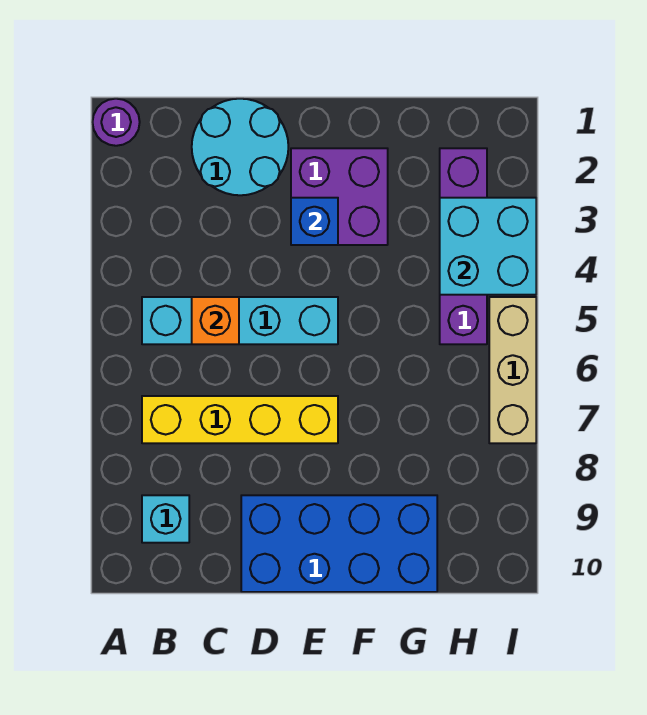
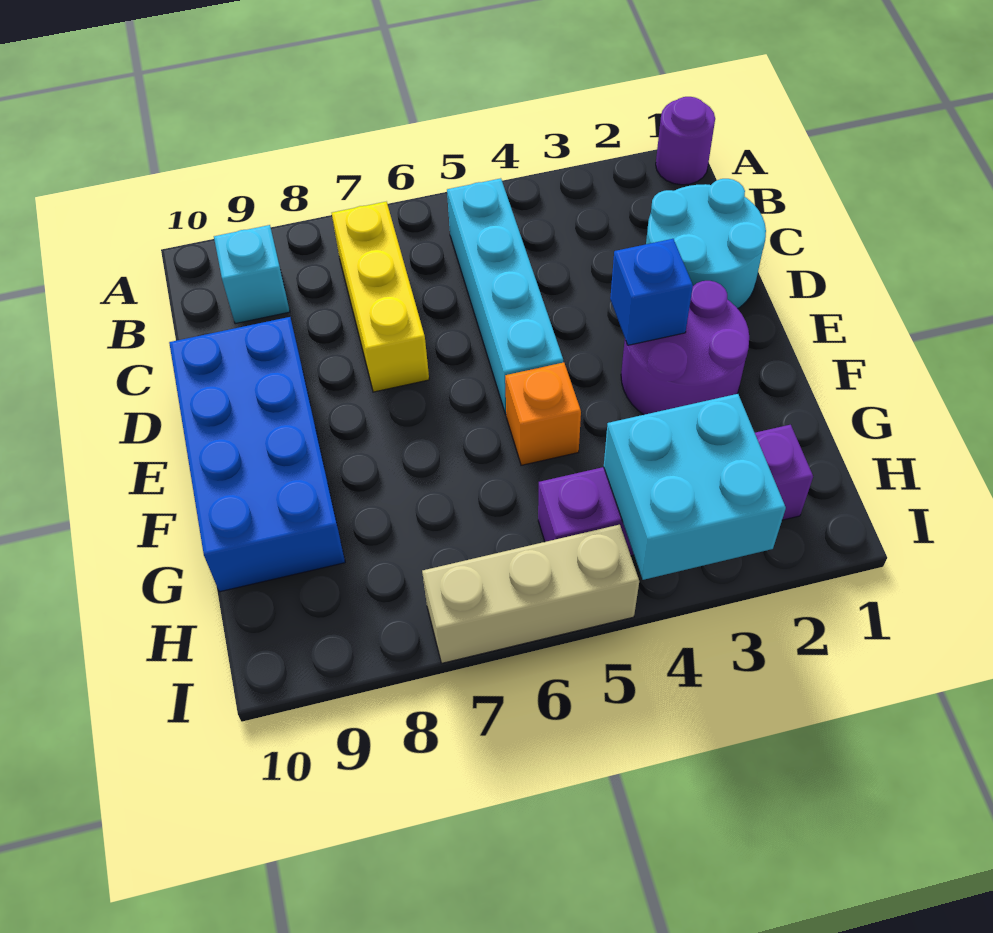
yellow 1x4 brick [142,396,338,443] -> yellow 1x3 brick [332,202,429,392]
orange 1x1 brick [192,297,239,344] -> orange 1x1 brick moved to [505,362,581,465]
purple 2x2 brick [291,148,388,245] -> purple 2x2 round brick [621,281,749,415]

